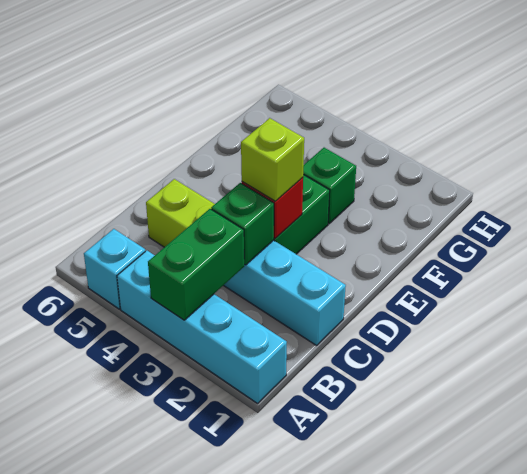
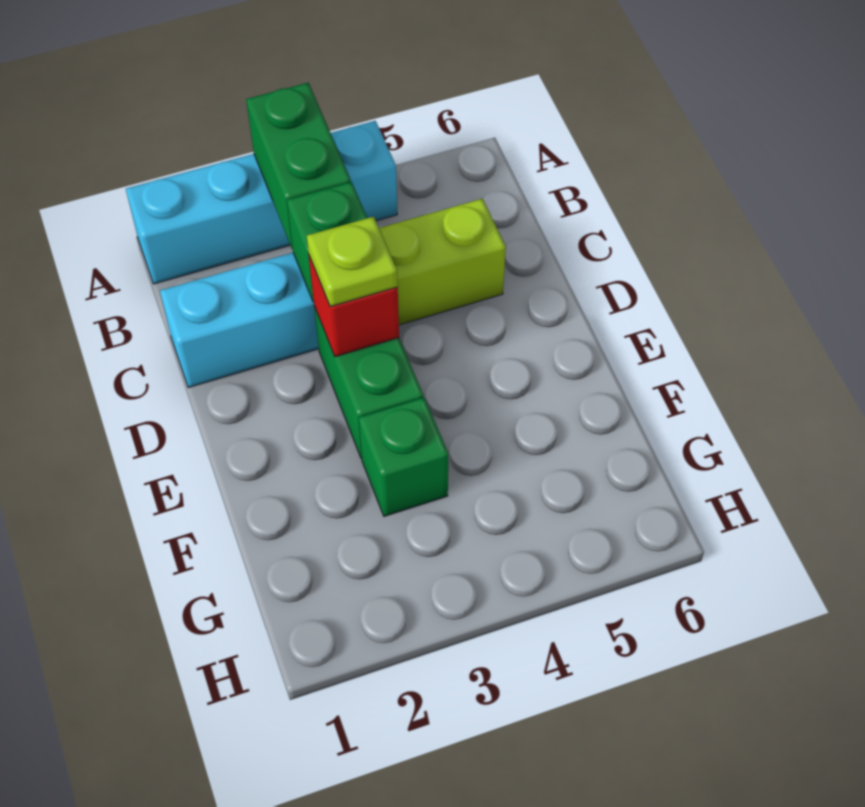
cyan 1x1 brick [84,229,145,309] -> none
lime 1x1 brick [241,118,304,201] -> lime 1x1 plate [307,217,398,307]

